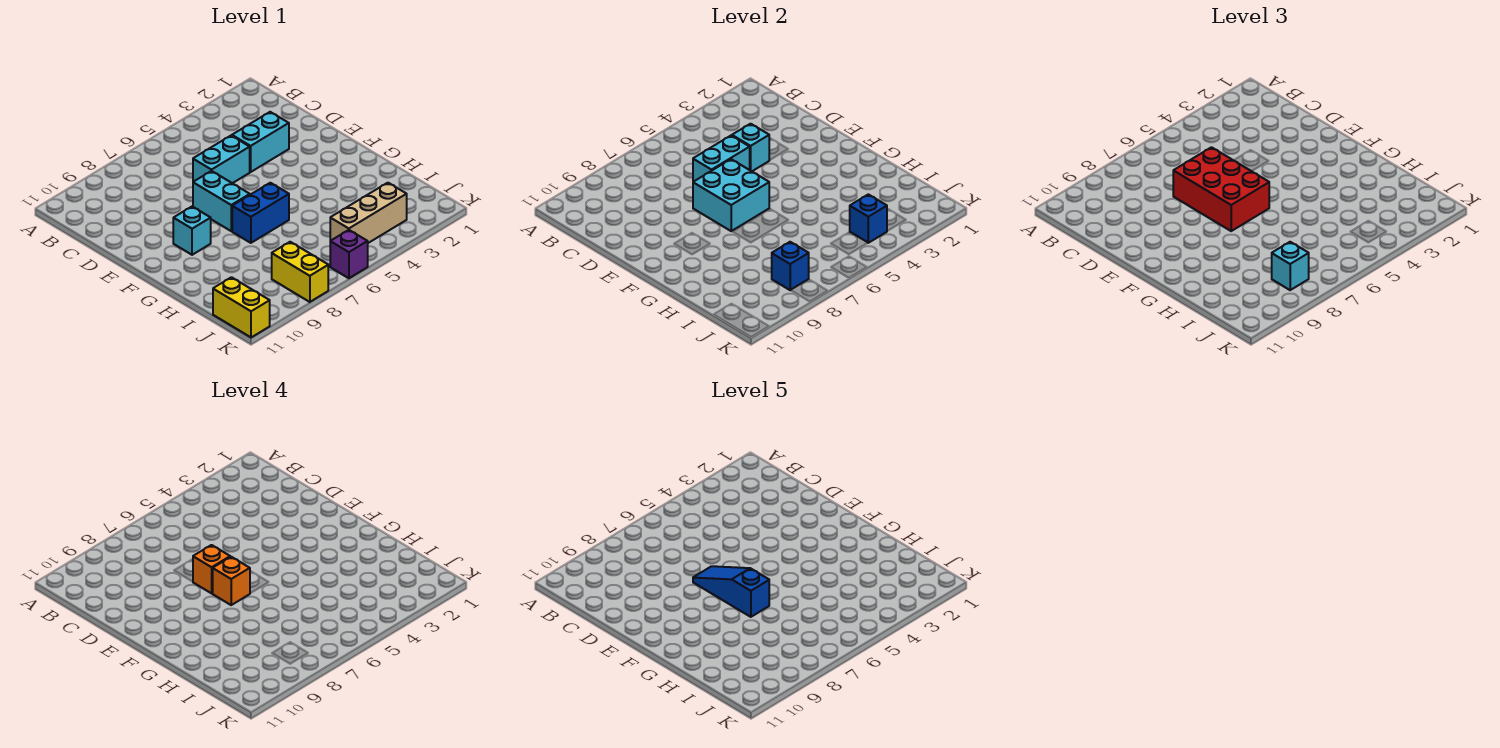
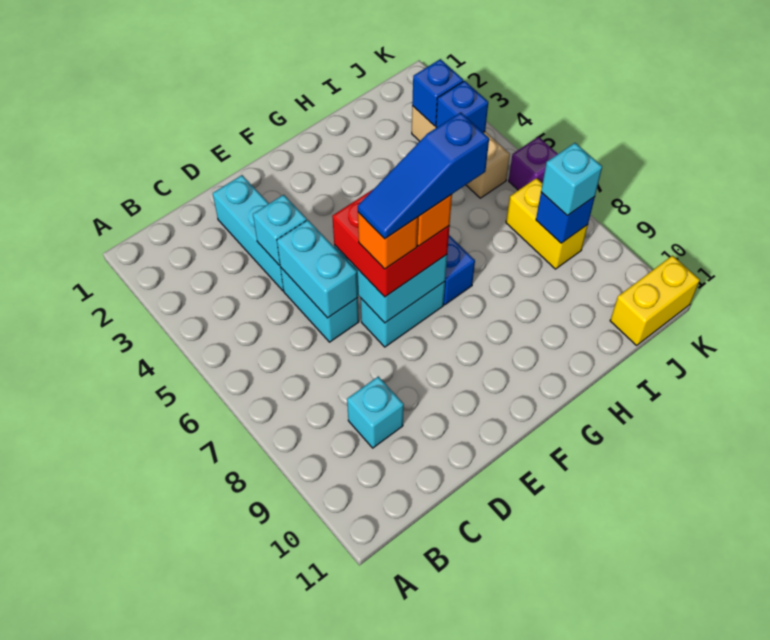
cyan 1x2 brick [232,112,289,172] -> cyan 1x3 brick [213,175,284,291]
red 2x3 brick [1173,147,1269,231] -> red 2x2 brick [332,190,450,297]
cyan 1x1 brick [173,207,211,255] -> cyan 1x1 brick moved to [347,376,404,448]
none -> blue 1x1 brick [412,59,463,126]
yellow 1x2 brick [272,242,328,302] -> yellow 1x2 brick turned to [506,178,588,269]

